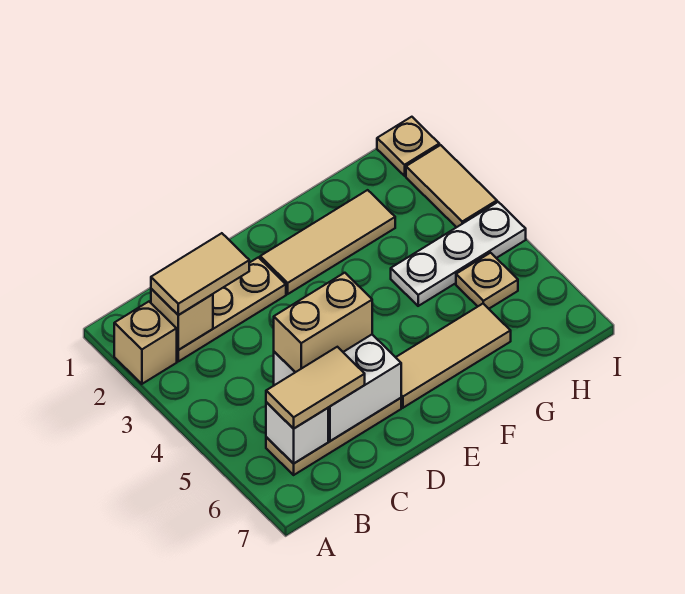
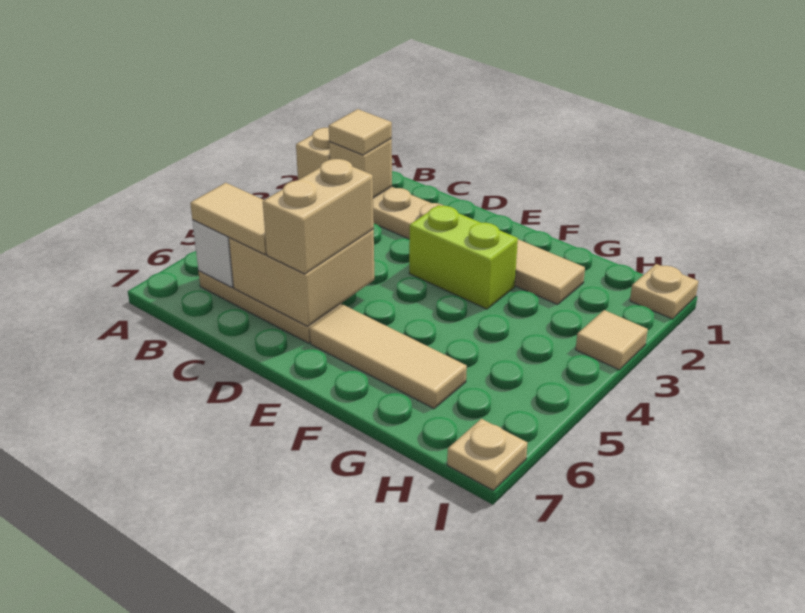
tan 1x2 tile [151,233,249,315] -> tan 1x1 tile [329,109,392,155]
white 2x2 brick [274,335,401,441] -> tan 2x2 brick [229,229,374,326]
tan 1x2 brick [274,273,372,372] -> tan 1x2 brick turned to [263,159,374,274]
none -> lime 1x2 brick [409,205,518,309]
white 1x3 plate [391,202,526,306] -> none
tan 1x1 plate [456,253,518,309] -> tan 1x1 plate moved to [447,419,527,490]
tan 1x2 tile [406,145,497,227] -> tan 1x1 tile [576,310,648,370]

